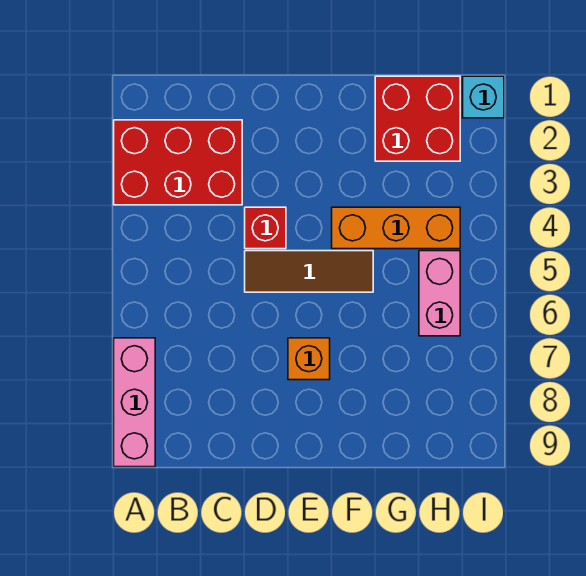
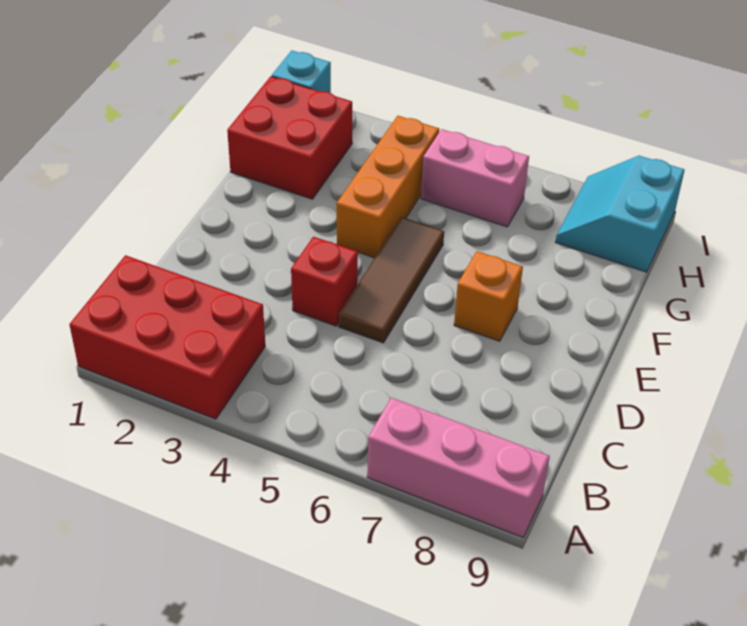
red 2x3 brick [114,120,242,205] -> red 2x3 brick turned to [69,255,265,419]
none -> cyan 2x2 slope [556,156,684,272]

